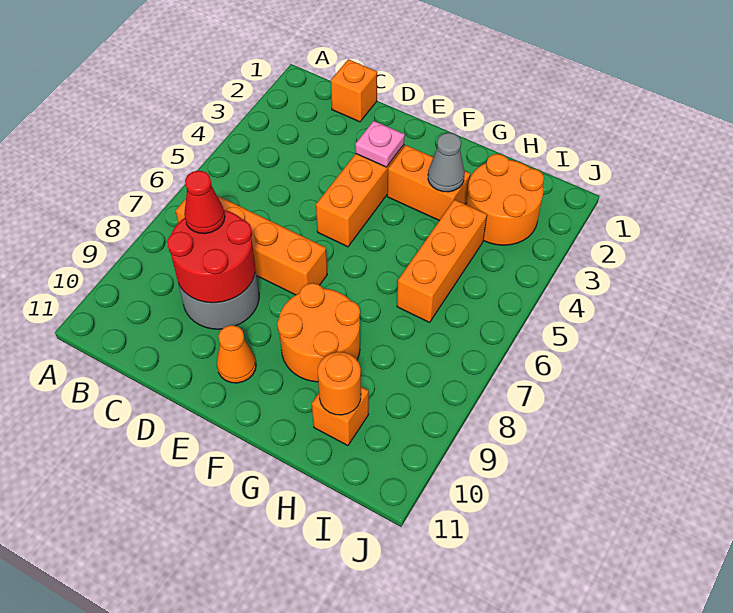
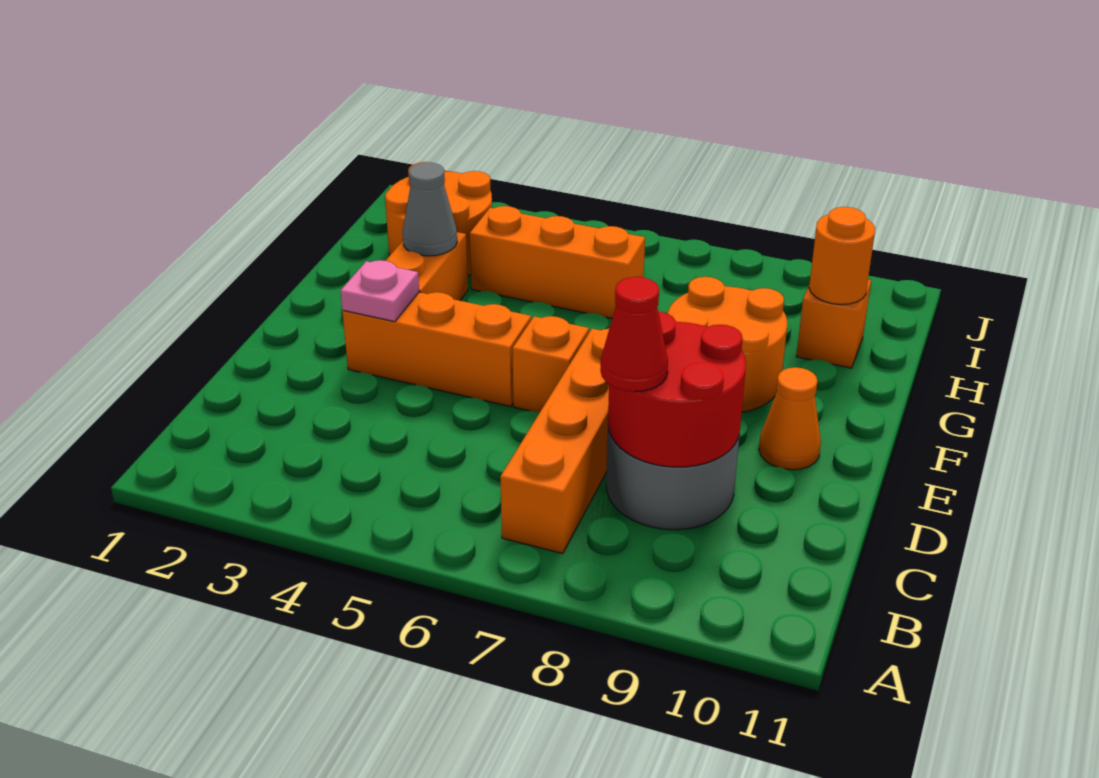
orange 1x1 brick [331,59,377,122] -> orange 1x1 brick moved to [512,316,589,413]

